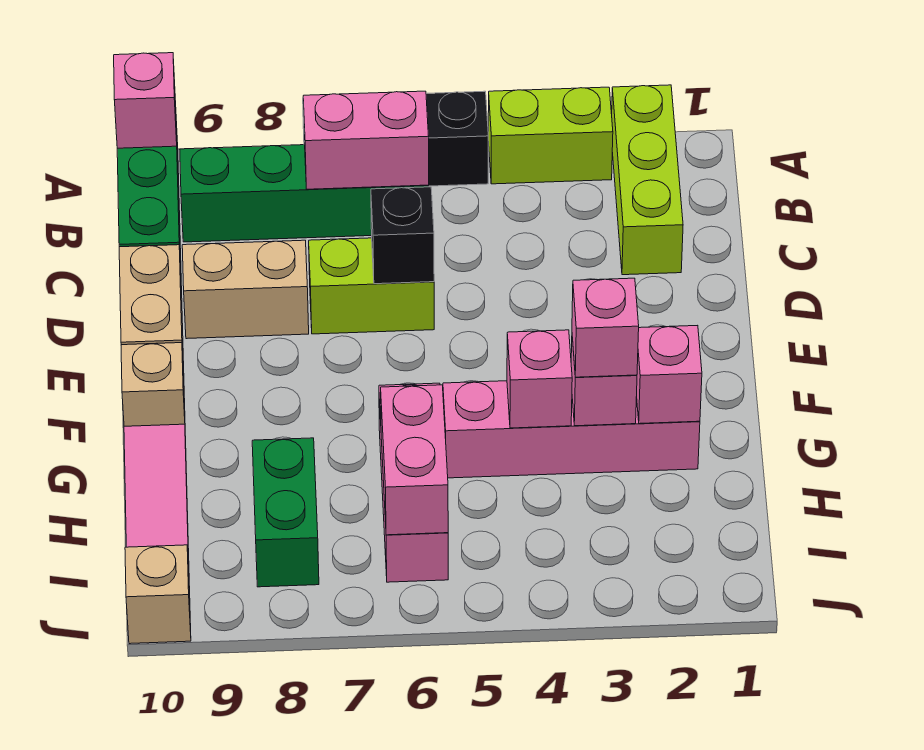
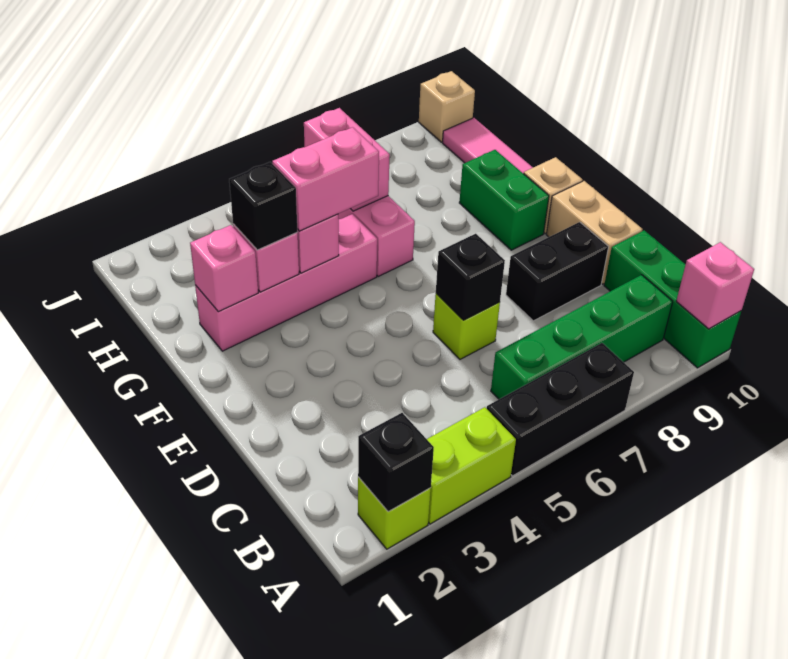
lime 1x3 brick [612,85,683,275] -> lime 1x1 brick [358,477,431,549]
none -> black 1x1 brick [358,413,434,512]
pink 1x2 brick [303,91,429,189] -> pink 1x2 brick moved to [272,127,379,231]
lime 1x2 brick [309,238,434,334] -> lime 1x1 brick [433,294,500,359]
tan 1x2 brick [182,240,309,339] -> black 1x2 brick [506,222,608,321]
pink 1x1 brick [572,278,639,377] -> black 1x1 brick [229,162,298,250]
green 1x2 brick [252,438,319,587] -> green 1x2 brick moved to [459,150,549,250]

